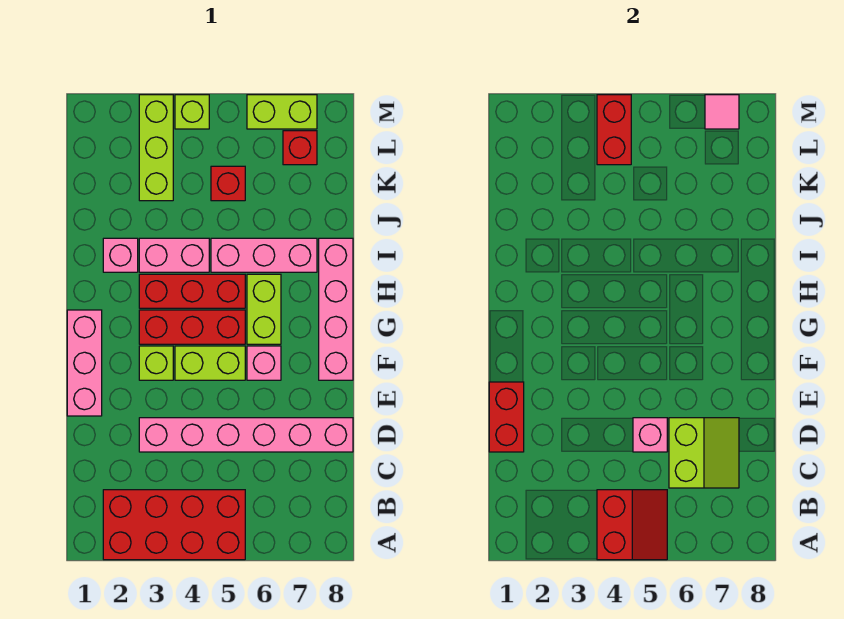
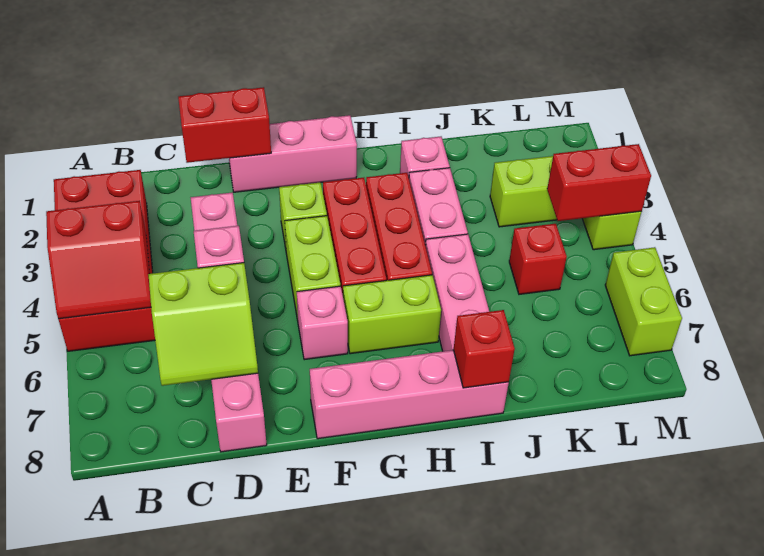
red 1x1 brick [283,131,317,165] -> red 1x1 brick moved to [454,310,515,388]
pink 1x1 tile [705,95,739,129] -> none

